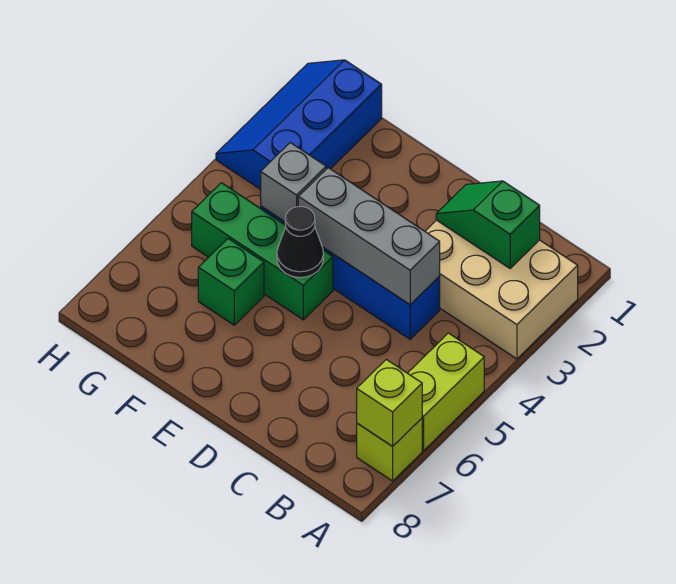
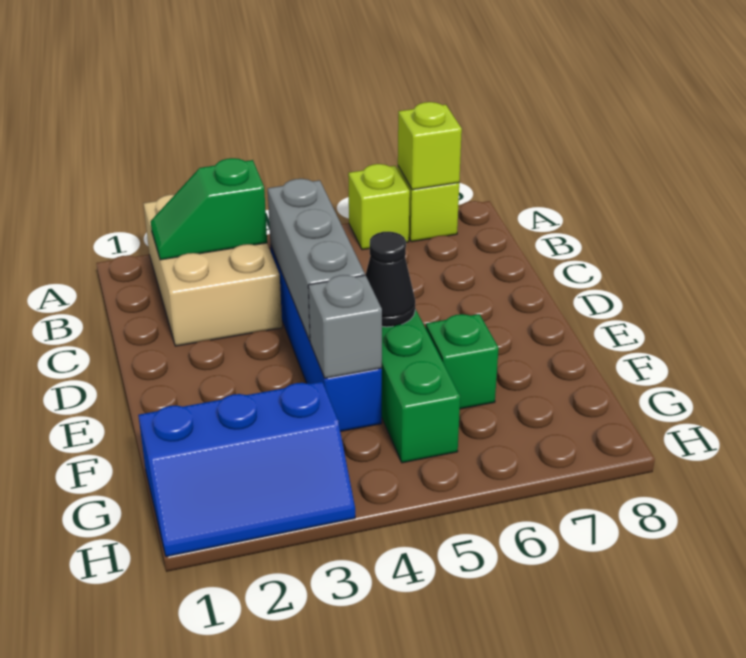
lime 1x2 brick [408,333,484,450] -> lime 1x1 brick [348,164,410,250]
green 1x2 slope [436,181,540,268] -> green 1x2 slope turned to [151,158,267,260]

